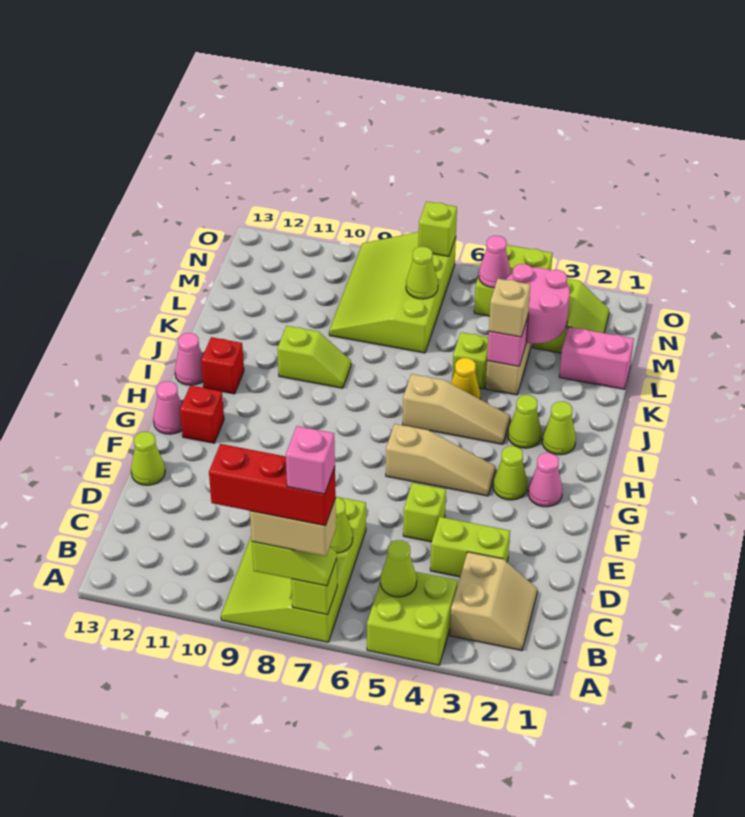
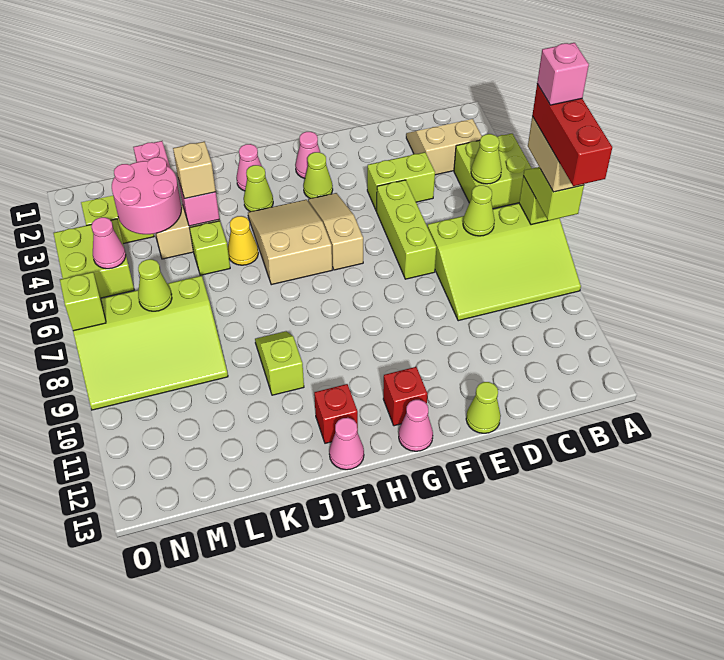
lime 1x2 brick [430,517,510,577] -> lime 1x2 brick turned to [367,152,435,211]
lime 1x1 brick [403,483,446,542] -> lime 1x3 brick [377,180,436,279]
lime 1x1 cone [542,401,576,455] -> pink 1x1 cone [237,144,262,191]
tan 1x3 slope [403,374,510,444] -> tan 2x3 slope [248,200,332,285]

